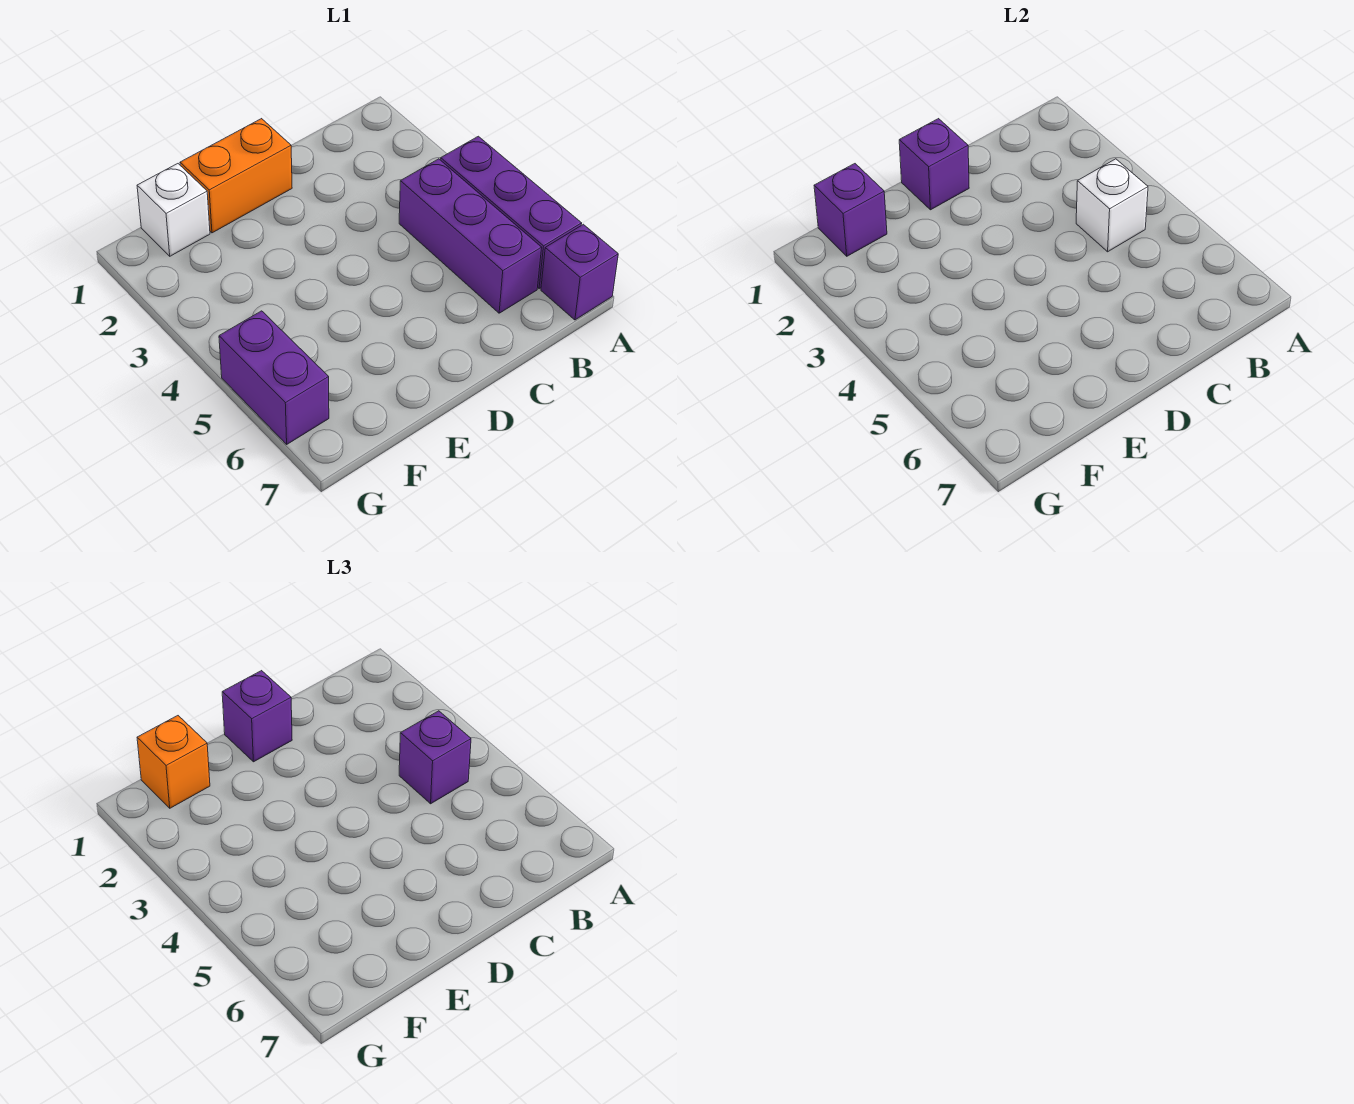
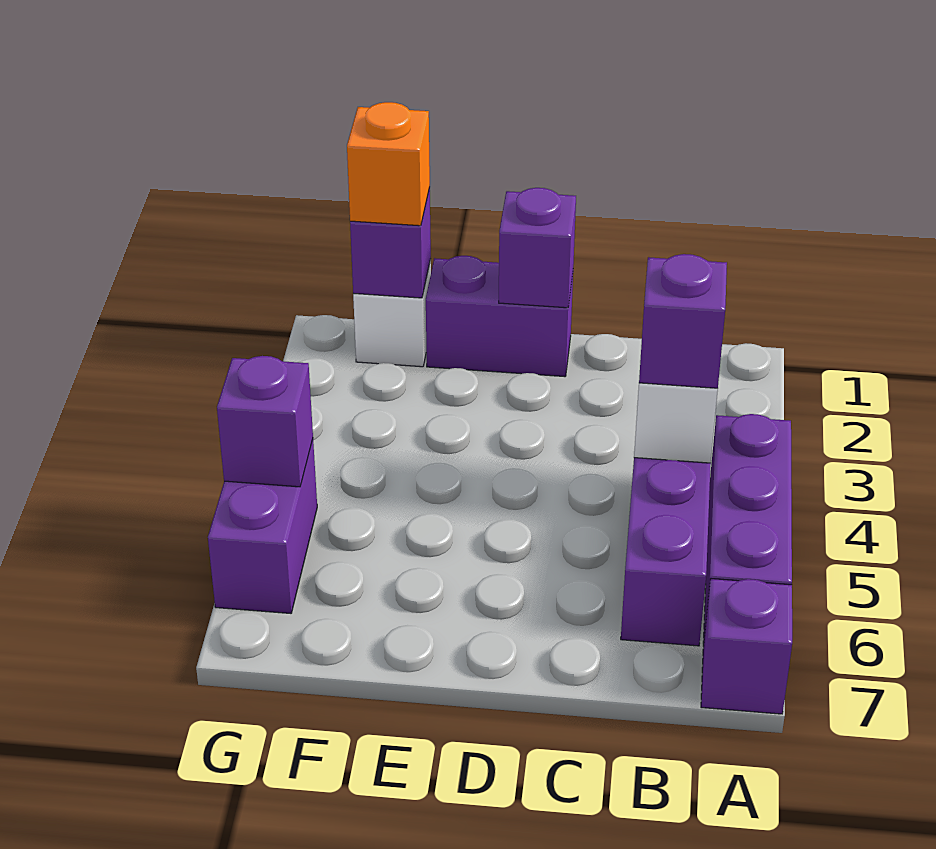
orange 1x2 brick [180,119,292,233] -> purple 1x2 brick [426,256,573,377]
purple 1x1 brick [222,671,292,762] -> purple 1x1 brick moved to [217,356,313,487]

